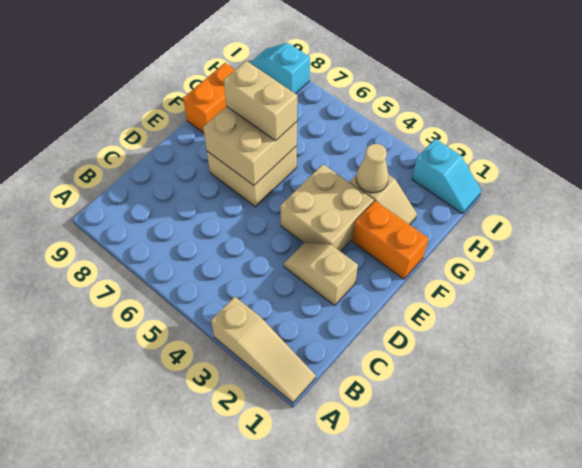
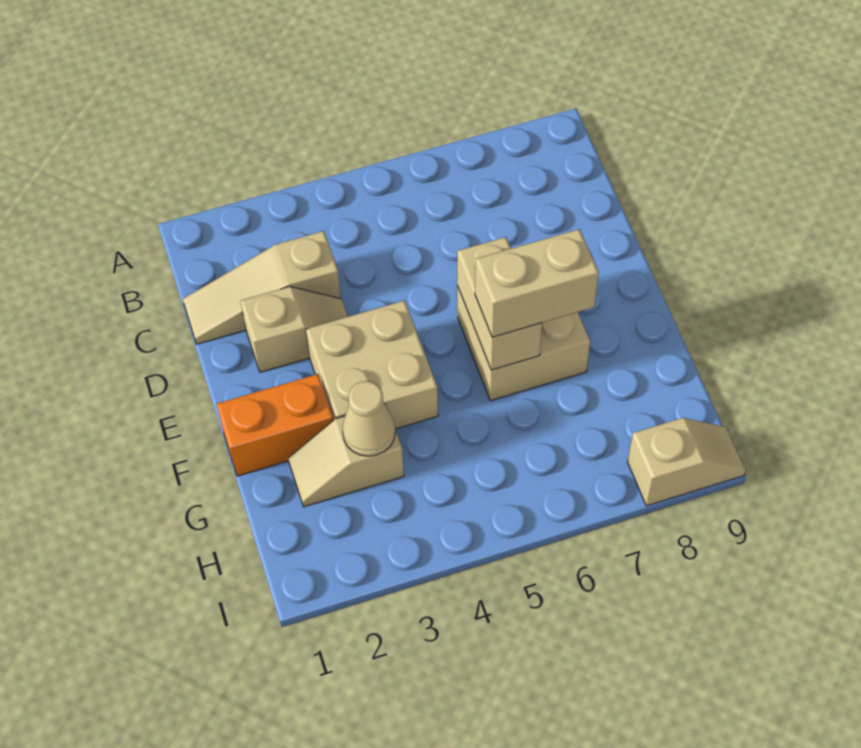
tan 1x3 slope [211,297,316,403] -> tan 1x3 slope moved to [183,231,341,344]
tan 2x2 brick [203,106,297,185] -> tan 1x2 brick [457,237,542,370]
orange 1x2 brick [183,63,235,133] -> none
cyan 1x2 slope [412,139,481,214] -> none
cyan 1x2 slope [250,43,310,94] -> tan 1x2 slope [628,418,746,506]

